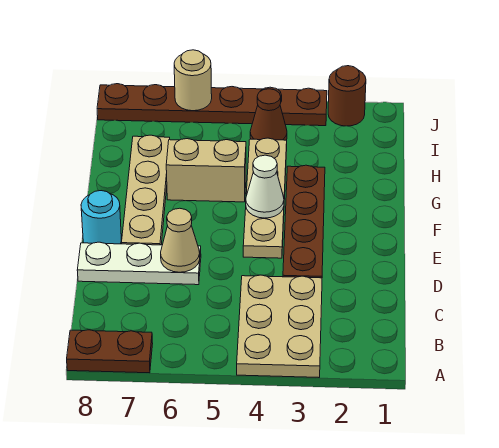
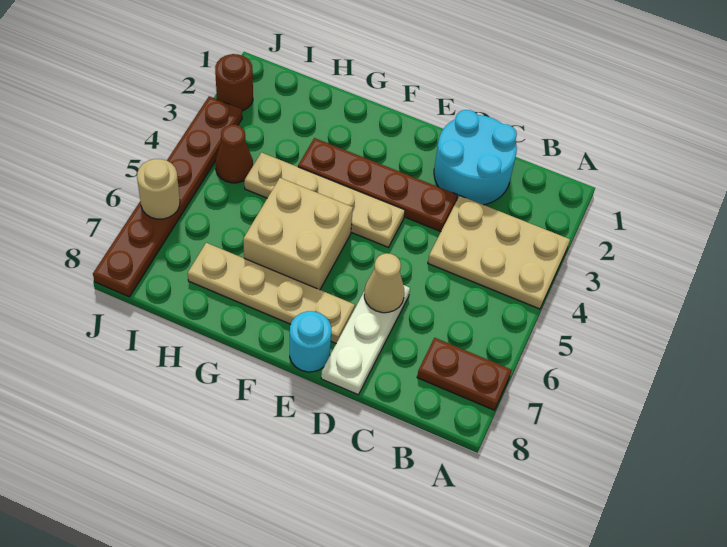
brown 1x2 plate [67,330,153,373] -> brown 1x2 plate turned to [417,338,511,410]
none -> cyan 2x2 round brick [434,110,517,205]
white 1x1 cone [246,155,284,218] -> none
tan 1x2 brick [166,139,246,202] -> tan 2x2 brick [243,178,353,290]

